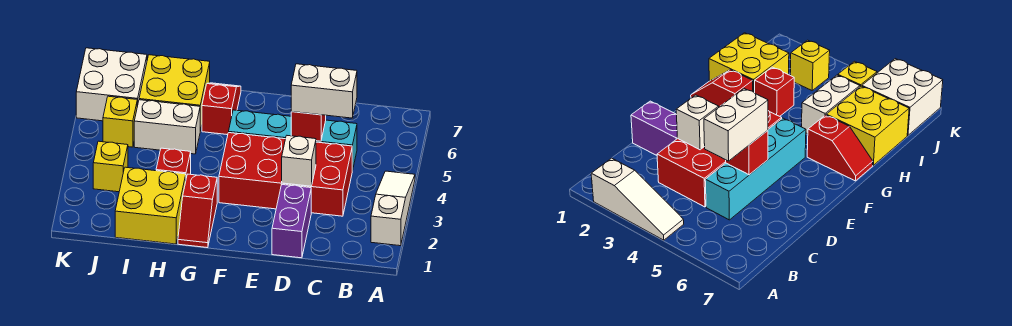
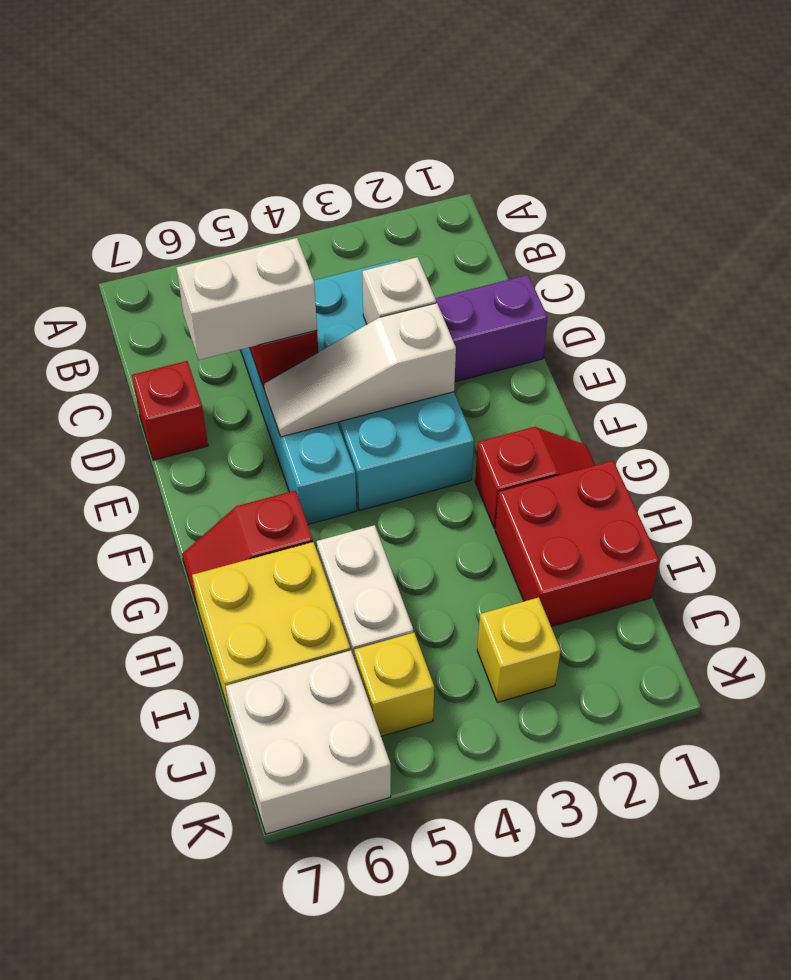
white 1x3 slope [371,171,415,246] -> white 1x3 slope moved to [264,303,456,437]
red 2x4 brick [219,133,352,216] -> cyan 2x4 brick [314,259,474,510]
white 1x2 brick [291,64,357,118] -> white 1x2 brick turned to [176,238,317,360]
yellow 2x2 brick [115,167,186,244] -> red 2x2 brick [495,461,659,627]
red 1x1 brick [156,148,191,178] -> red 1x1 brick moved to [132,361,208,460]

